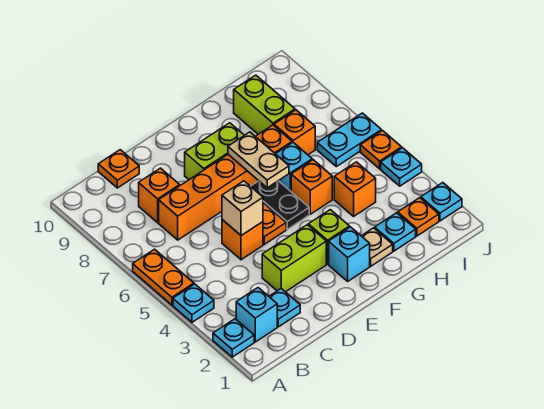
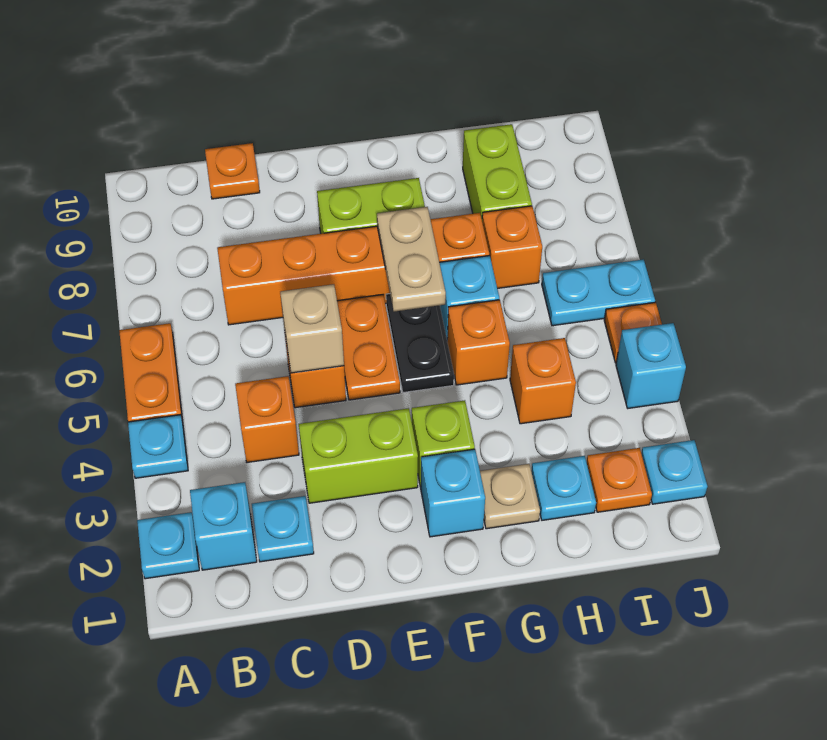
orange 1x1 brick [139,168,180,223] -> orange 1x1 brick moved to [235,376,299,462]
cyan 1x1 plate [381,148,422,186] -> cyan 1x1 brick [616,323,686,408]

